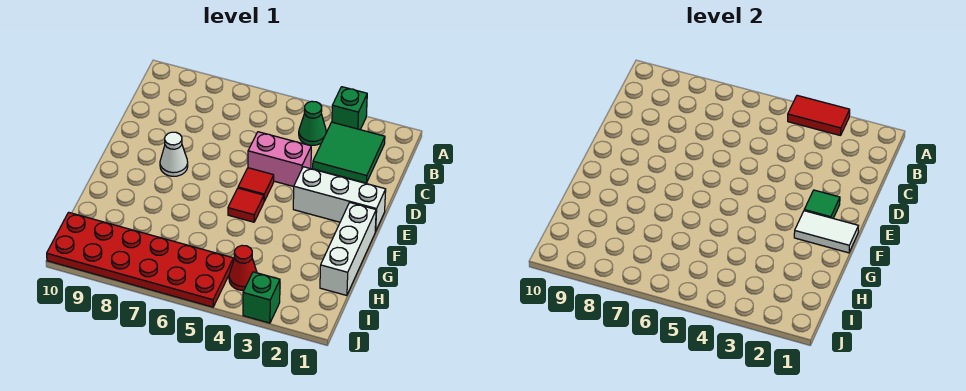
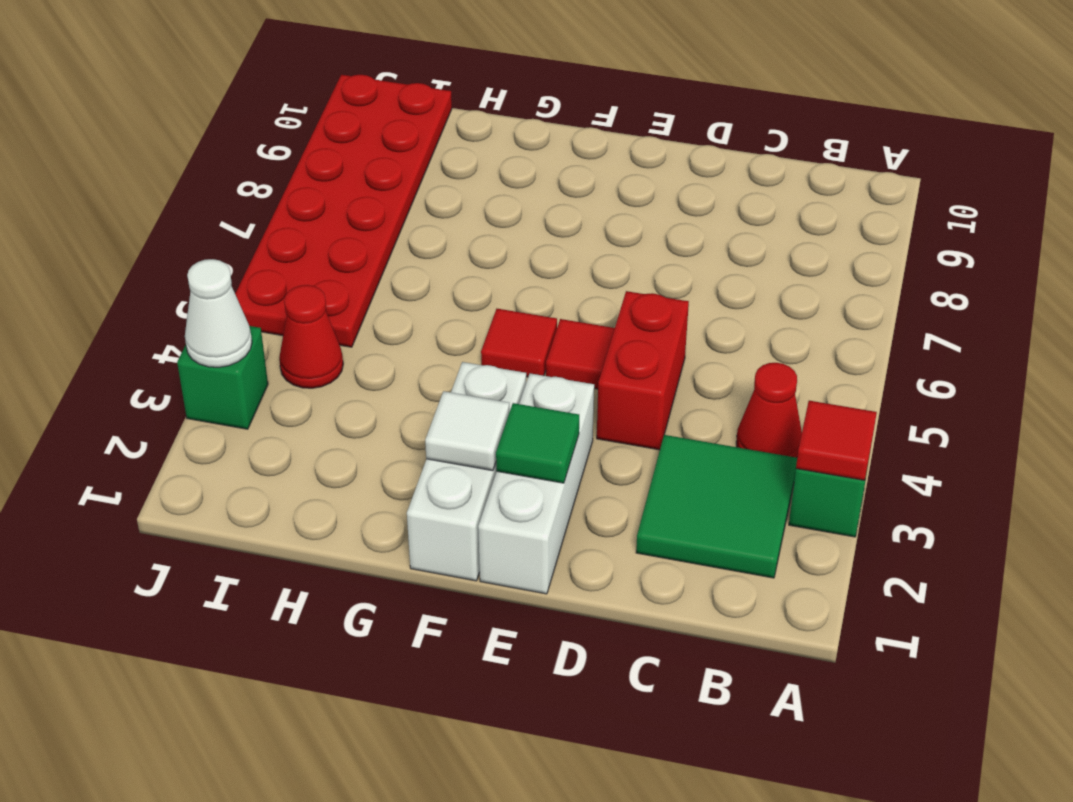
red 1x2 tile [788,95,850,136] -> red 1x1 tile [796,401,877,480]
green 1x1 cone [299,101,326,145] -> red 1x1 cone [736,363,802,458]
pink 1x2 brick [248,132,311,187] -> red 1x2 brick [597,291,689,450]
white 1x1 cone [160,132,188,176] -> white 1x1 cone moved to [185,259,252,367]
white 1x3 brick [320,202,376,296] -> white 1x3 brick turned to [407,362,526,581]
white 1x2 tile [794,211,858,253] -> white 1x1 tile [425,391,509,471]

